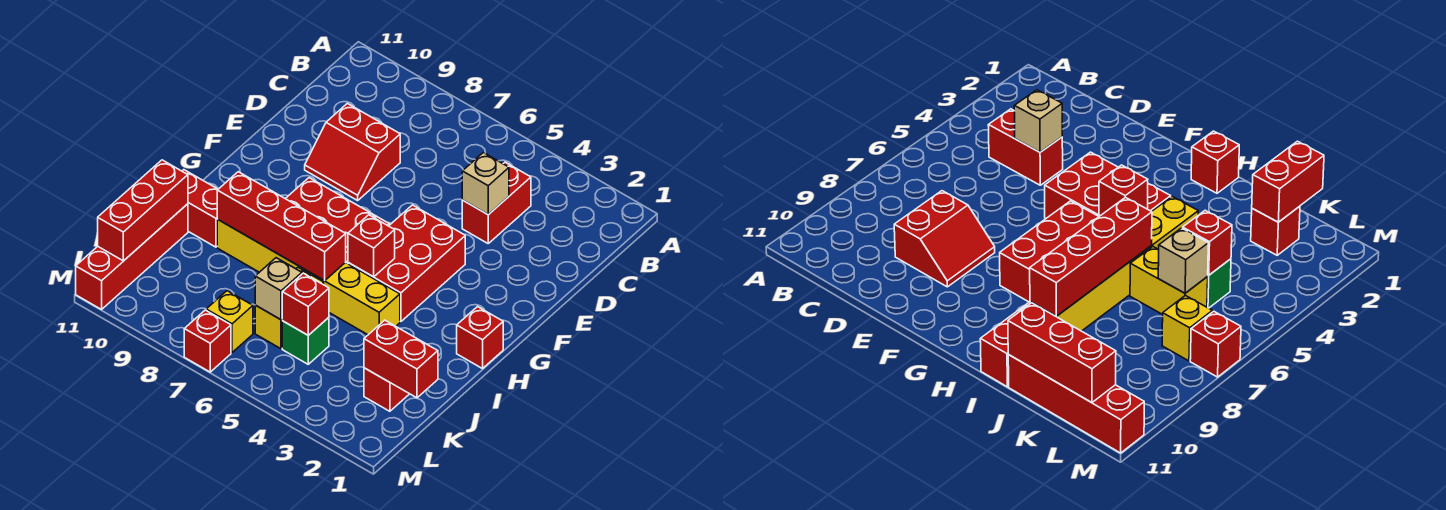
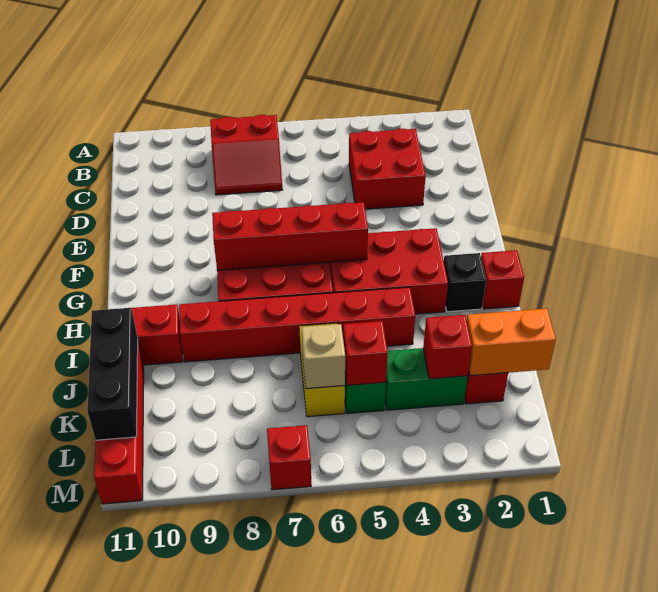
red 1x2 brick [462,162,531,243] -> red 2x2 brick [349,128,426,209]
tan 1x1 brick [462,153,509,215] -> none
red 2x2 slope [305,103,400,200] -> red 2x2 slope moved to [210,115,282,195]
red 2x3 brick [348,205,465,322] -> red 2x3 brick turned to [329,228,448,314]
none -> black 1x1 brick [444,253,486,312]
red 1x1 brick [348,215,395,277] -> red 1x1 brick moved to [423,315,472,379]
yellow 1x6 brick [217,220,400,335] -> red 1x6 brick [179,287,415,362]
red 1x4 brick [217,172,346,281] -> red 1x4 brick moved to [212,202,368,270]
red 1x3 brick [98,160,188,261] -> black 1x3 brick [87,308,138,440]
red 1x2 brick [364,320,438,398] -> orange 1x2 brick [467,309,556,376]
none -> green 1x2 brick [385,348,468,410]
yellow 1x1 brick [206,291,253,353] -> none

